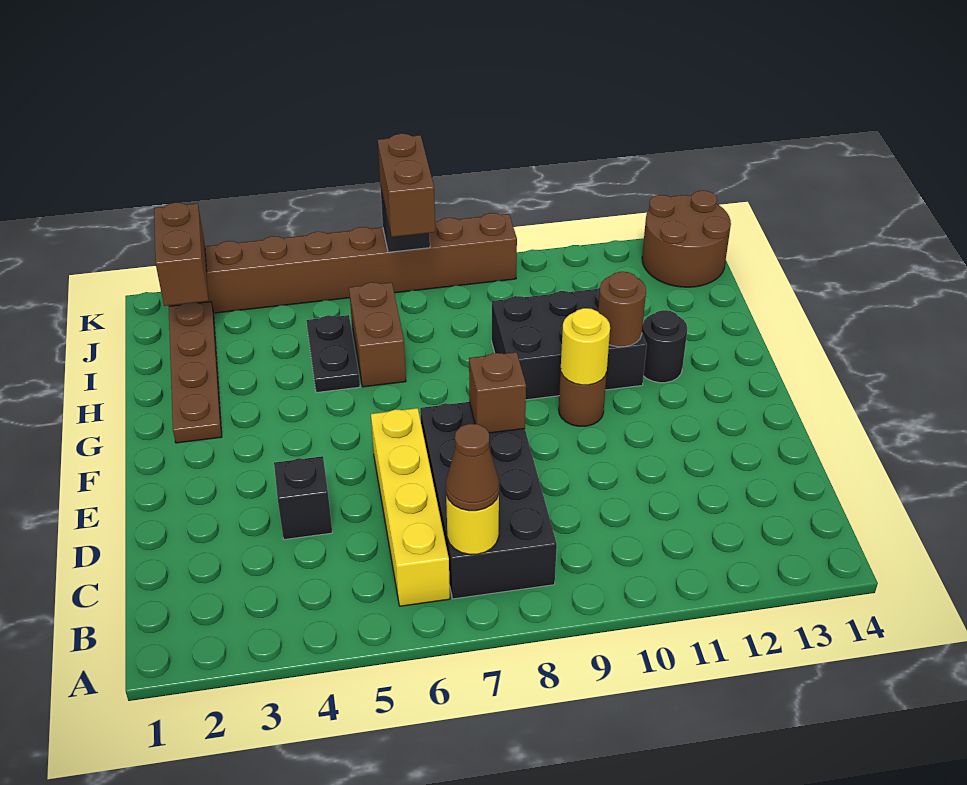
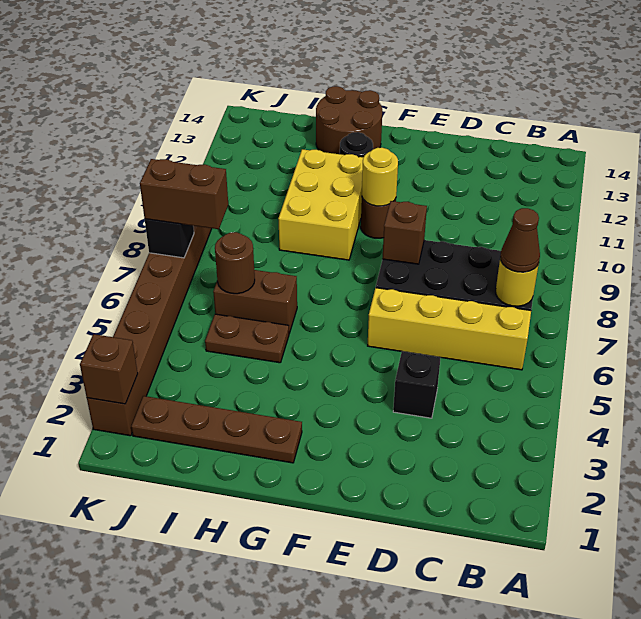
black 2x3 brick [492,288,647,400] -> yellow 2x3 brick [278,149,363,260]
brown 1x1 round brick [598,272,646,347] -> brown 1x1 round brick moved to [215,232,255,294]
black 1x2 plate [306,315,360,393] -> brown 1x2 plate [205,314,289,363]
brown 1x2 brick [154,203,208,306] -> brown 1x1 brick [80,334,138,404]
brown 2x2 round brick [642,191,731,287] -> brown 2x2 round brick moved to [316,86,382,154]

